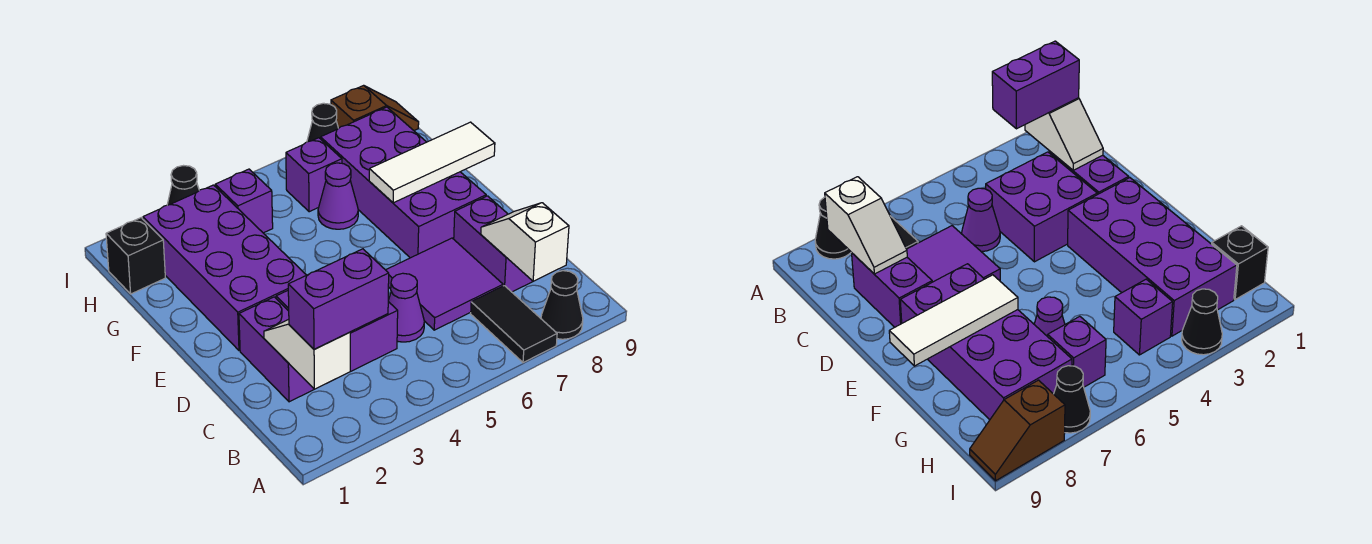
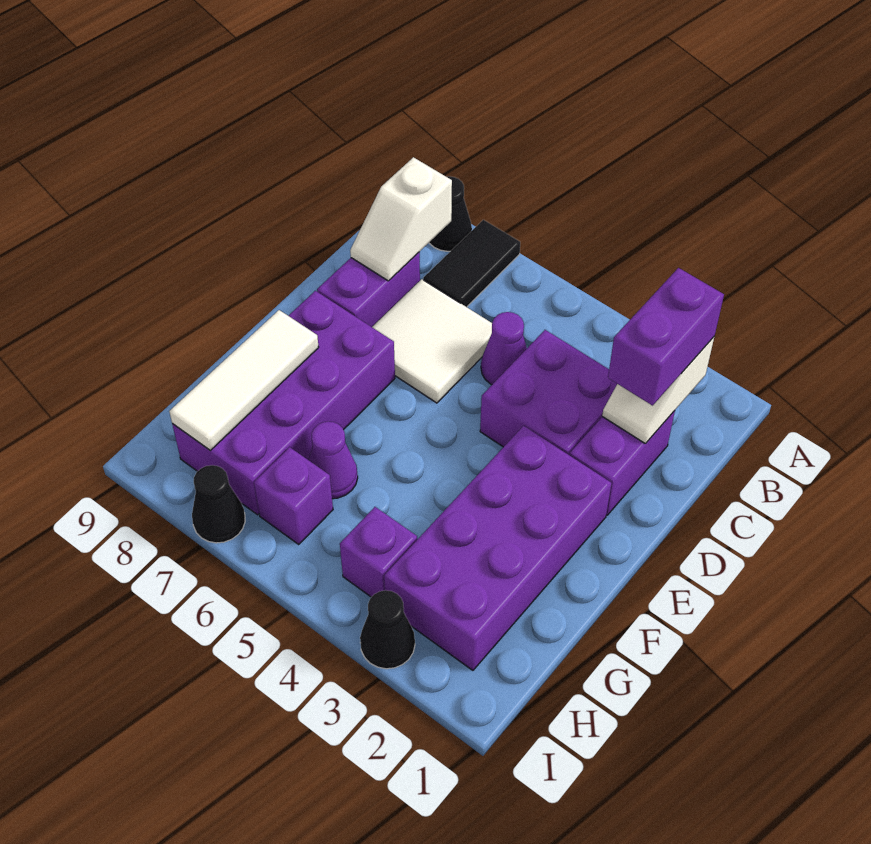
purple 1x2 brick [288,249,389,349] -> purple 1x2 brick turned to [608,268,724,405]
purple 2x2 tile [386,238,503,330] -> white 2x2 tile [372,279,492,403]
white 1x3 tile [369,122,495,203] -> white 1x3 tile turned to [169,310,319,450]
black 1x1 brick [106,218,165,294] -> none
brown 1x2 slope [331,85,419,131] -> none

